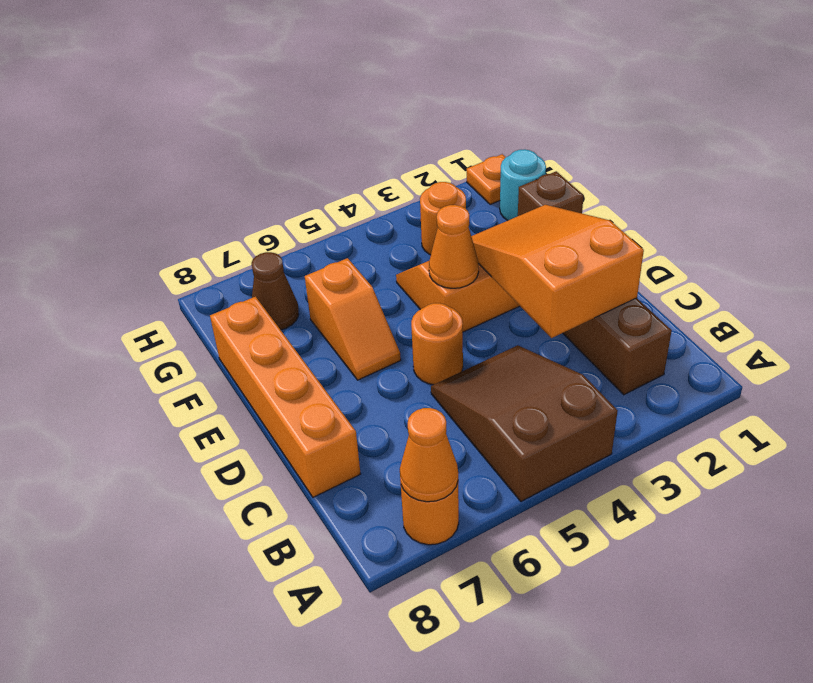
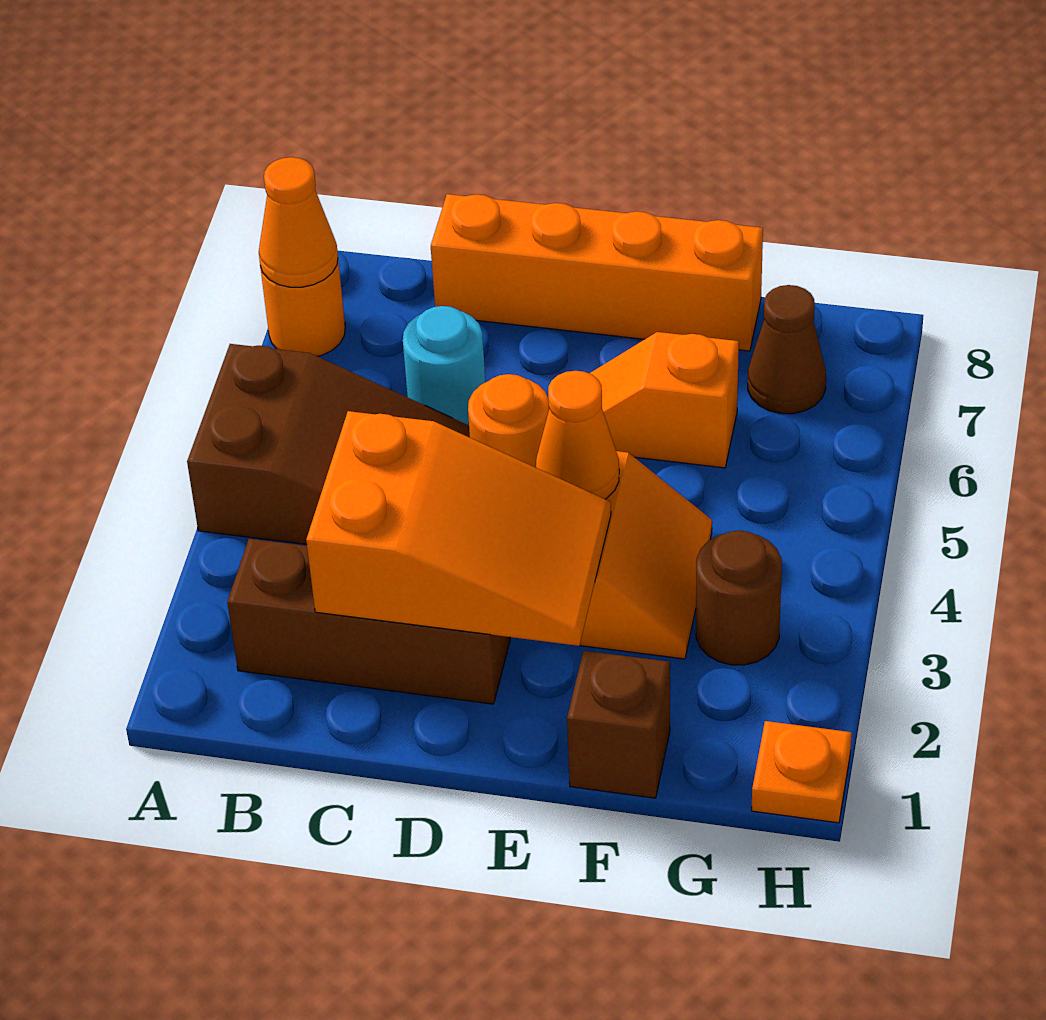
cyan 1x1 round brick [500,149,546,220] -> cyan 1x1 round brick moved to [403,306,485,425]
orange 1x1 round brick [420,182,466,255] -> brown 1x1 round brick [696,531,782,665]

